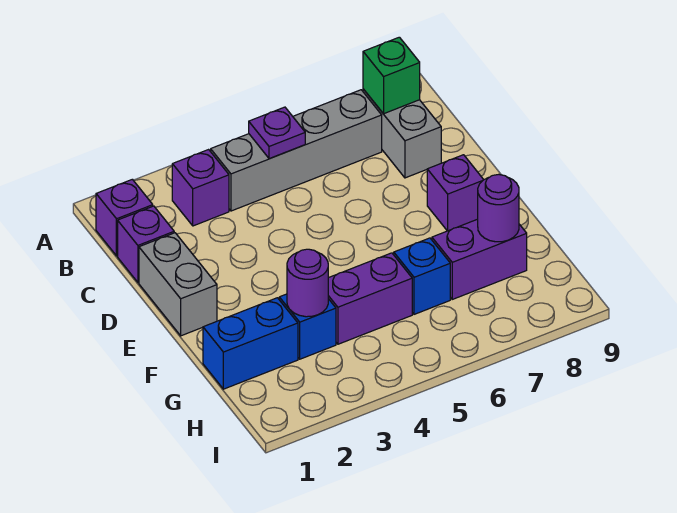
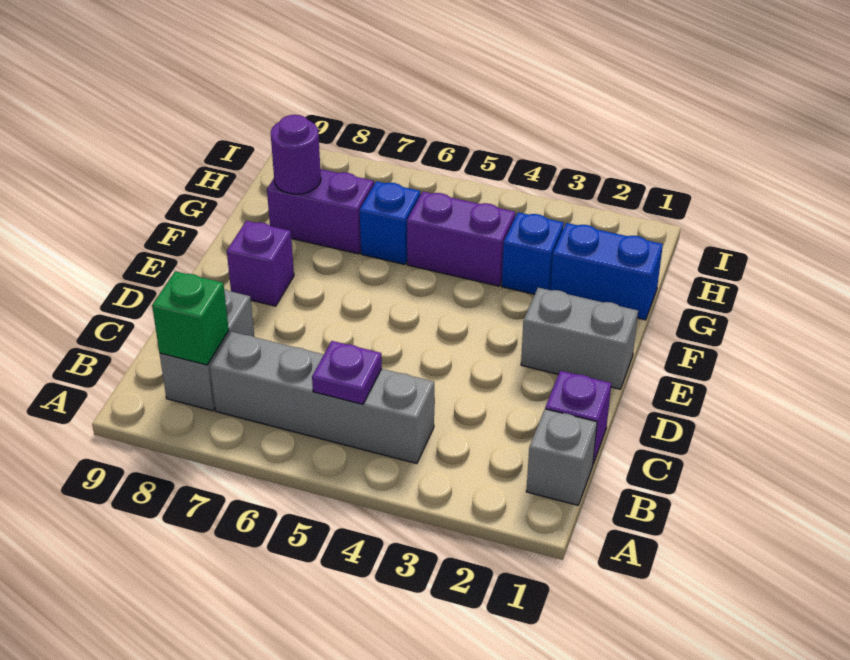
purple 1x1 brick [96,179,153,256] -> grey 1x1 brick [526,409,597,505]
purple 1x1 brick [172,150,229,226] -> none
grey 1x2 brick [139,233,217,336] -> grey 1x2 brick turned to [521,288,638,389]
purple 1x1 round brick [287,249,328,317] -> none

